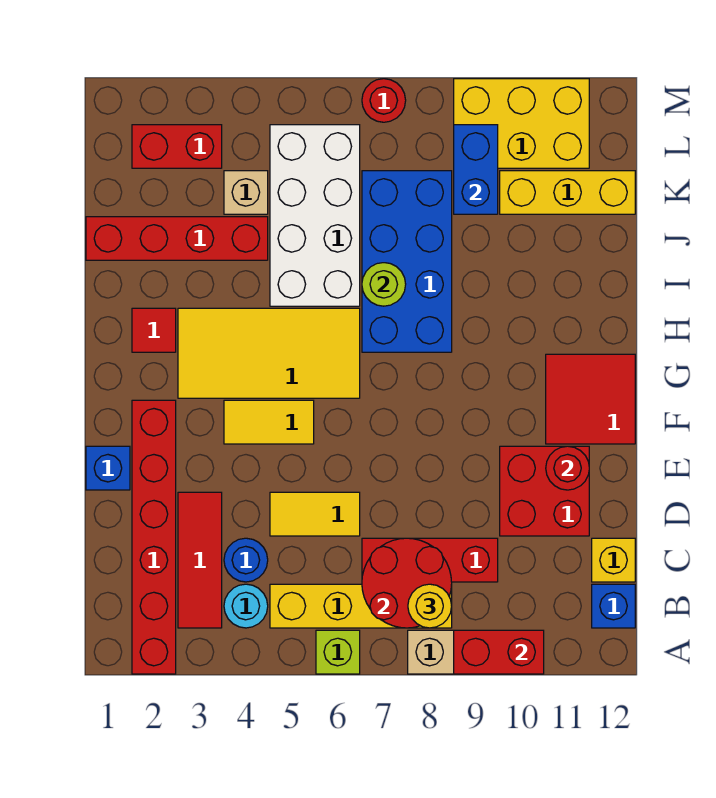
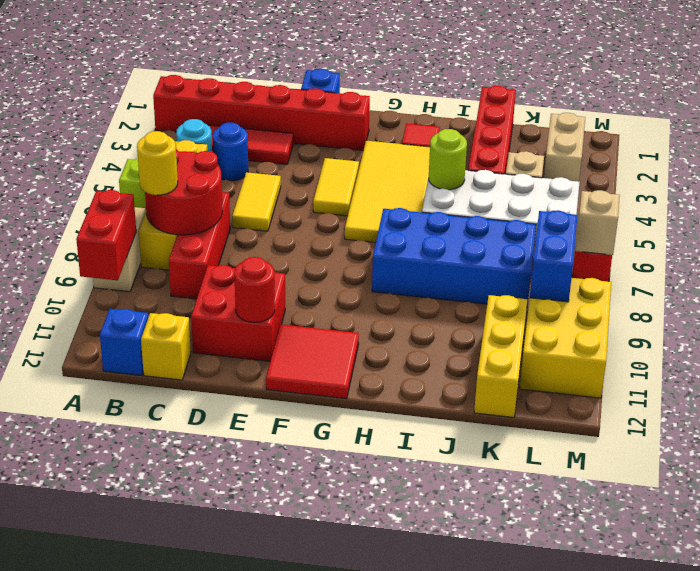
lime 1x1 round brick [362,263,406,306] -> lime 1x1 round brick moved to [429,129,467,190]
blue 1x2 brick [454,125,498,214] -> blue 1x2 brick turned to [530,210,578,302]
red 1x2 brick [132,125,222,168] -> tan 1x2 brick [544,113,585,182]
none -> tan 1x1 brick [575,190,620,255]

